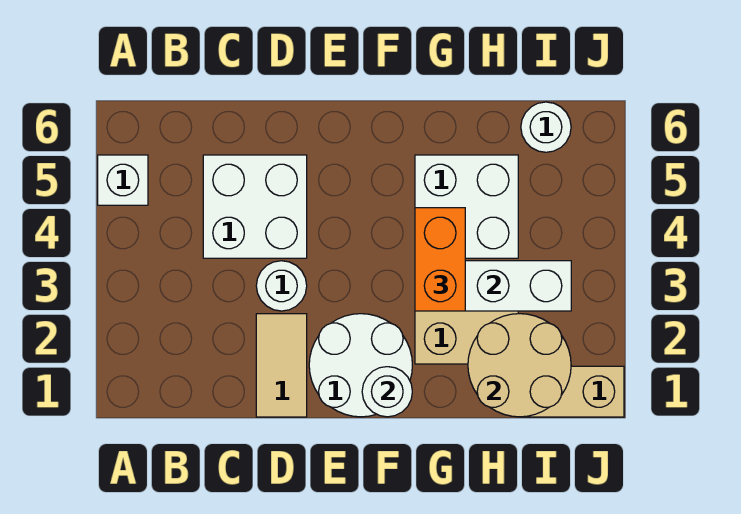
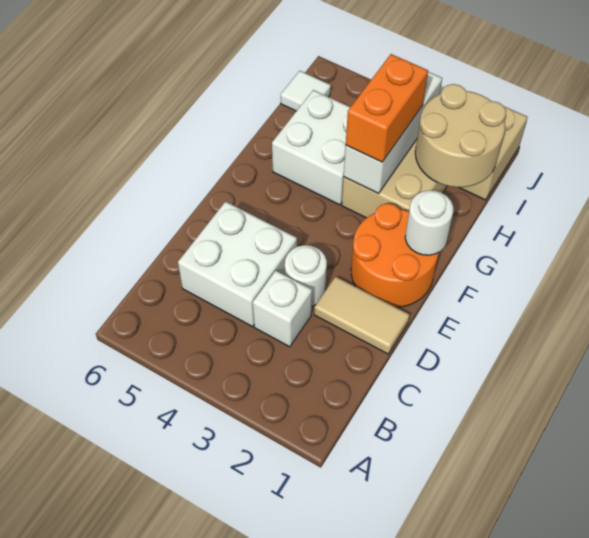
white 1x1 brick [98,155,148,205] -> white 1x1 brick moved to [253,271,312,347]
white 2x2 round brick [309,314,412,417] -> orange 2x2 round brick [351,203,439,307]
orange 1x2 brick [415,208,465,311] -> orange 1x2 brick turned to [346,54,428,162]
white 1x1 round brick [521,102,571,152] -> white 1x1 tile [281,71,331,111]

